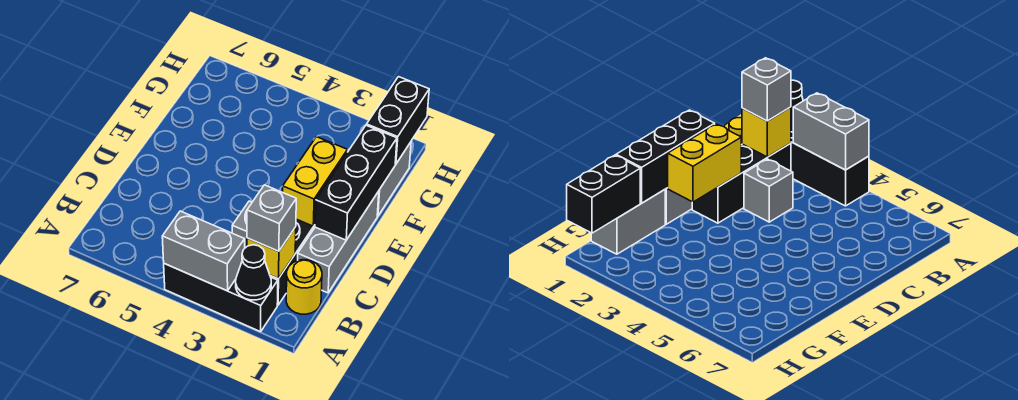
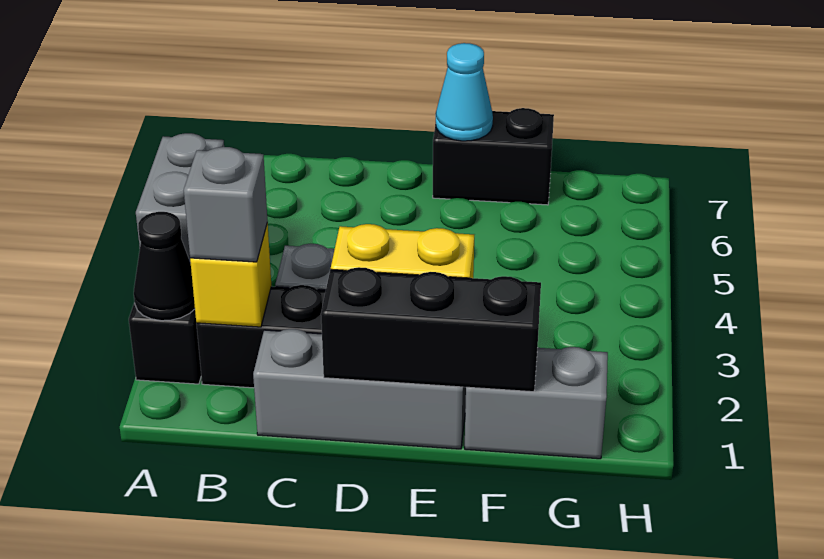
yellow 1x1 round brick [286,260,322,314] -> none
none -> cyan 1x1 cone [436,43,493,141]
black 1x2 brick [367,77,429,164] -> black 1x2 brick moved to [433,108,554,205]

